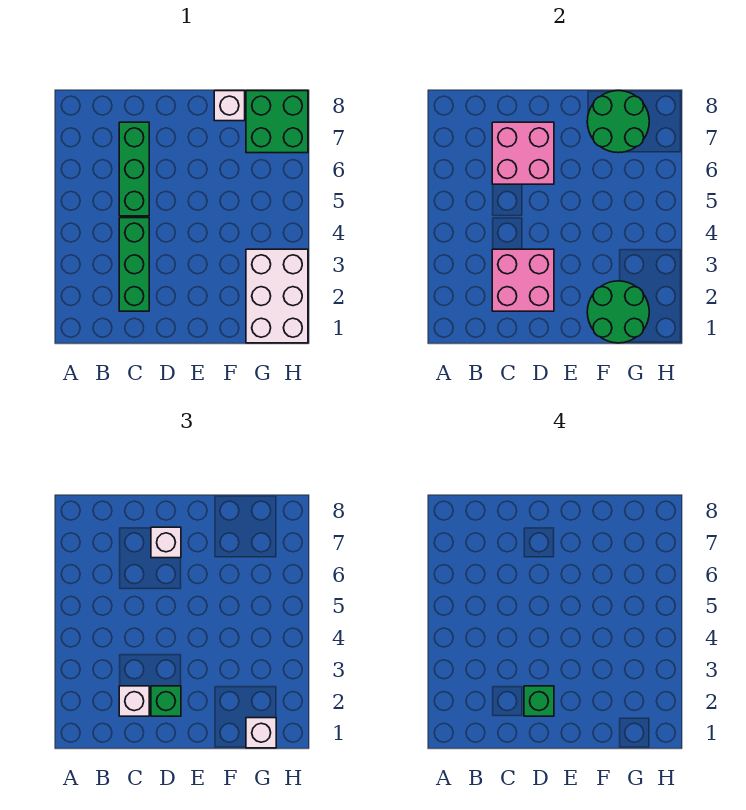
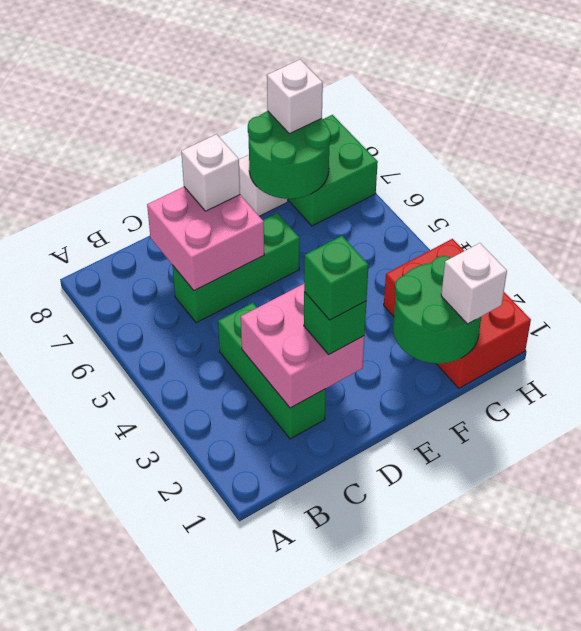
white 1x1 brick [119,686,149,716] -> white 1x1 brick moved to [267,60,323,134]
green 1x3 brick [119,122,149,216] -> green 1x3 brick turned to [172,213,300,323]
white 2x3 brick [246,249,308,343] -> red 2x3 brick [384,239,531,388]

